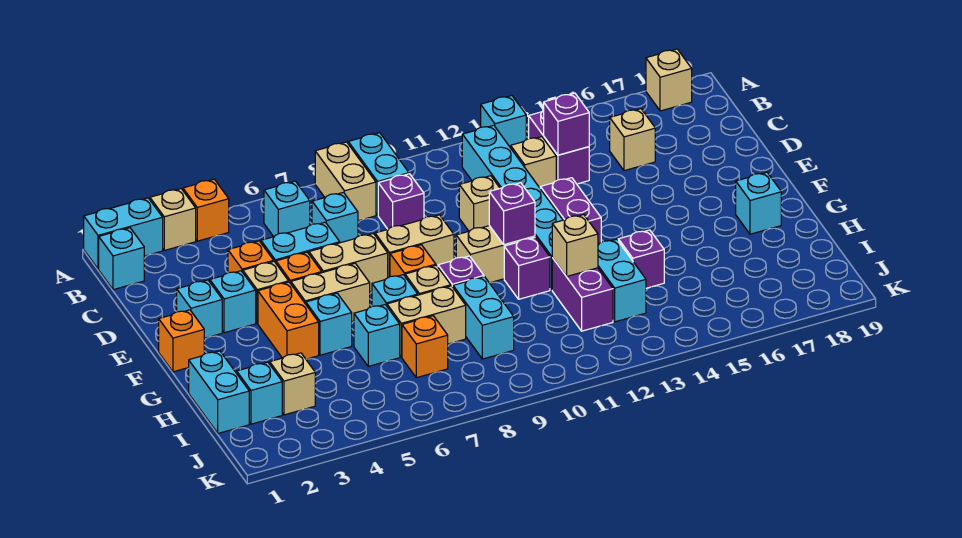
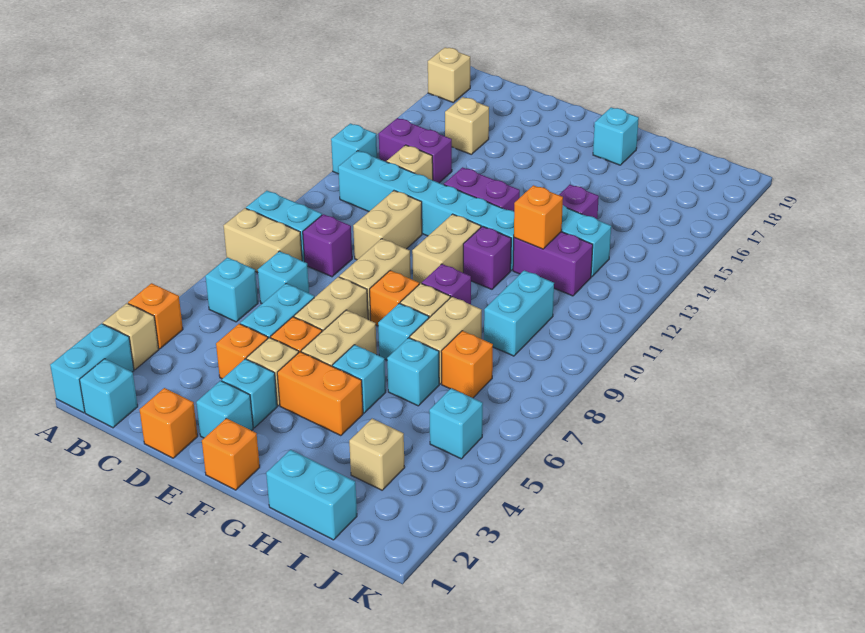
purple 1x1 brick [544,93,589,155] -> none
none -> orange 1x1 brick [140,388,198,458]
tan 1x1 brick [459,176,500,231] -> tan 1x2 brick [353,191,422,260]
purple 1x1 brick [489,183,535,245] -> none
cyan 1x2 brick [453,277,514,359] -> cyan 1x2 brick turned to [484,270,554,356]
tan 1x1 brick [552,215,598,276] -> orange 1x1 brick [514,185,563,249]
cyan 1x1 brick [237,362,282,424] -> cyan 1x1 brick moved to [429,388,483,459]

